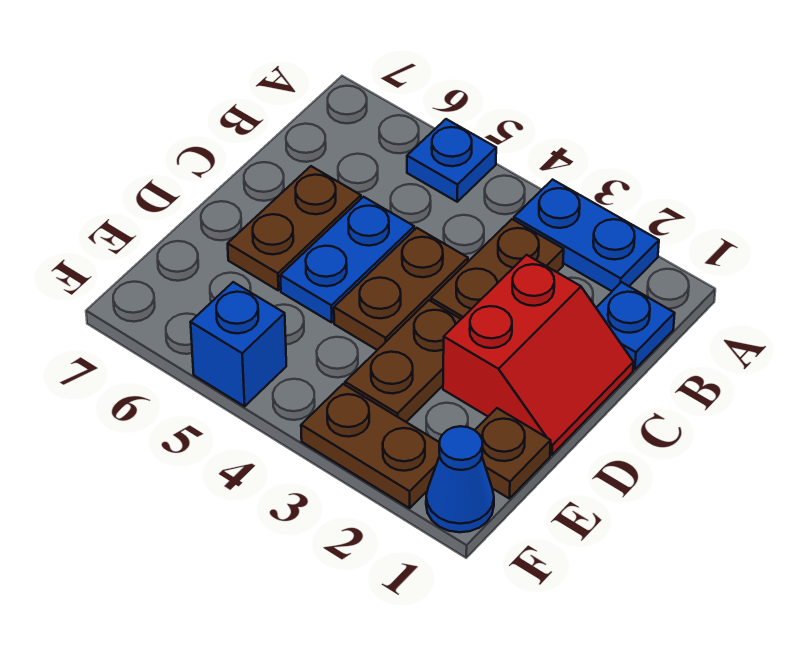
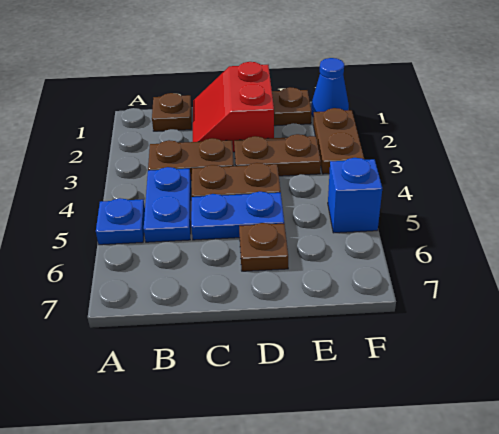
blue 1x2 plate [514,180,659,291] -> blue 1x2 plate moved to [144,167,191,242]
blue 1x1 plate [596,282,675,369] -> brown 1x1 plate [152,93,192,131]
red 2x2 slope [443,255,633,455] -> red 2x2 slope turned to [193,62,274,152]
brown 1x2 plate [228,166,361,290] -> brown 1x1 plate [239,223,288,271]

